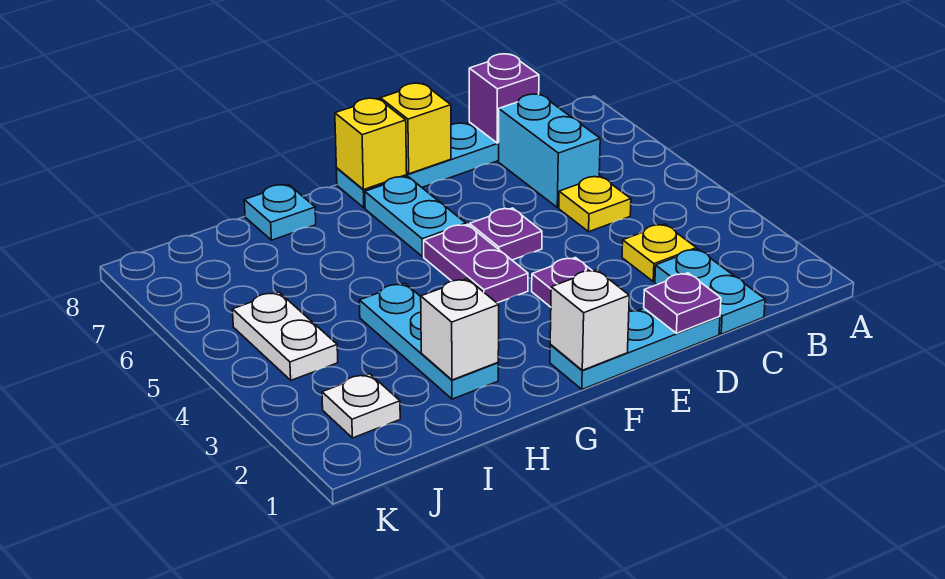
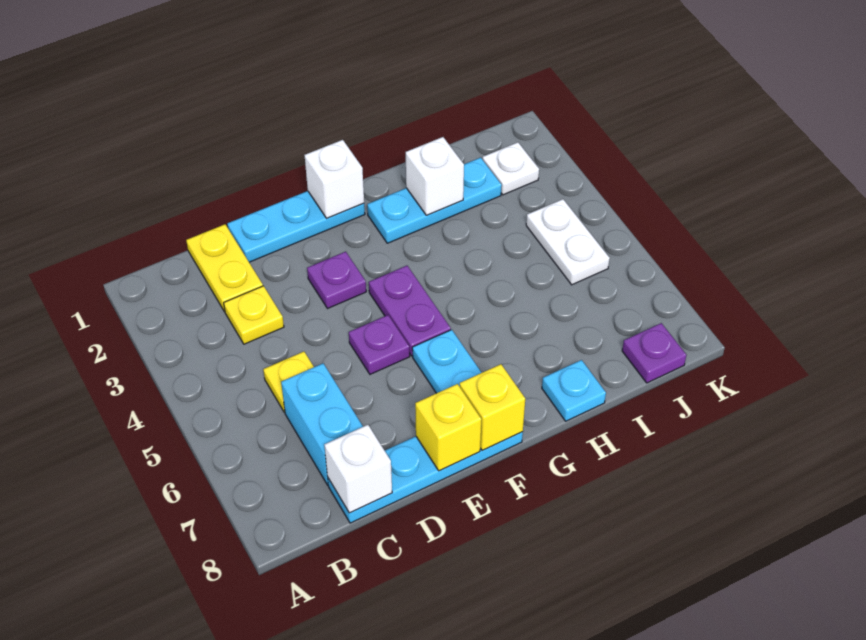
cyan 1x2 plate [655,249,765,334] -> yellow 1x2 plate [186,224,263,312]
purple 1x1 brick [469,54,539,143] -> white 1x1 brick [325,425,392,513]
purple 1x1 plate [644,273,721,333] -> purple 1x1 plate moved to [622,323,686,383]
cyan 1x3 plate [359,283,498,399] -> cyan 1x3 plate turned to [367,158,502,243]

